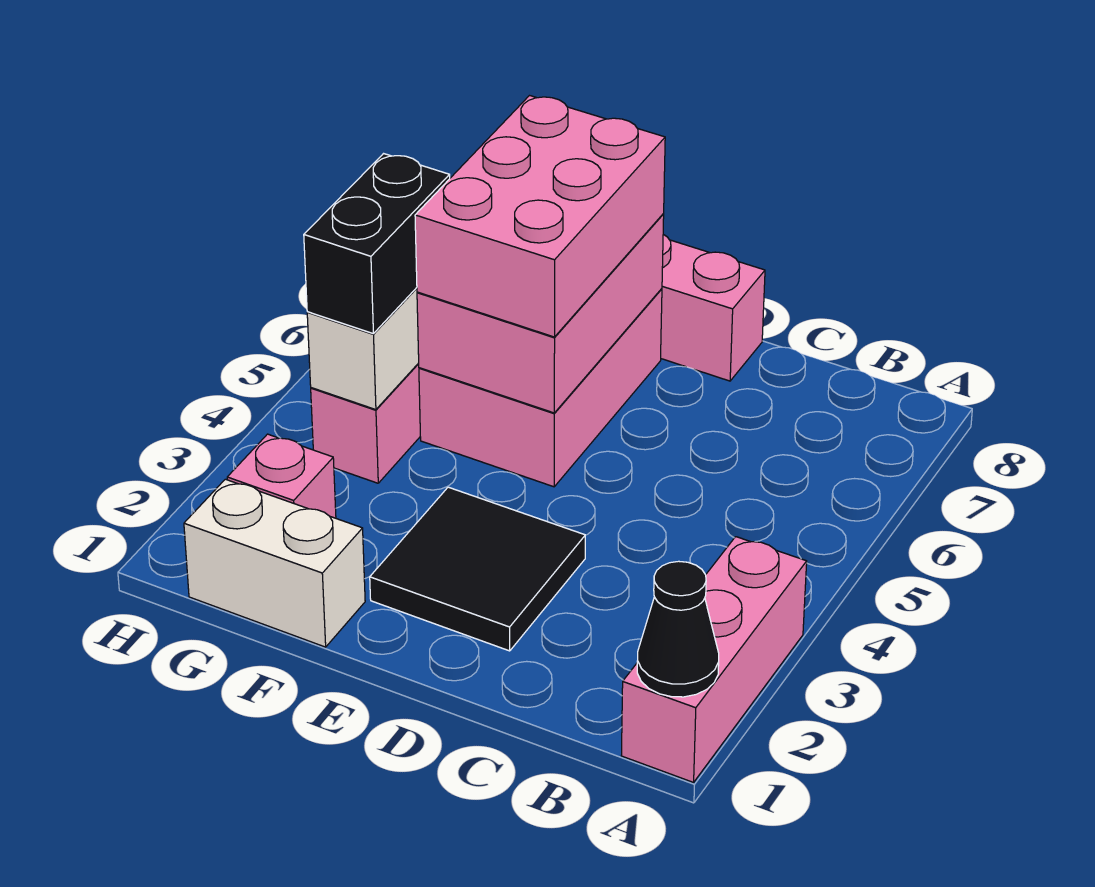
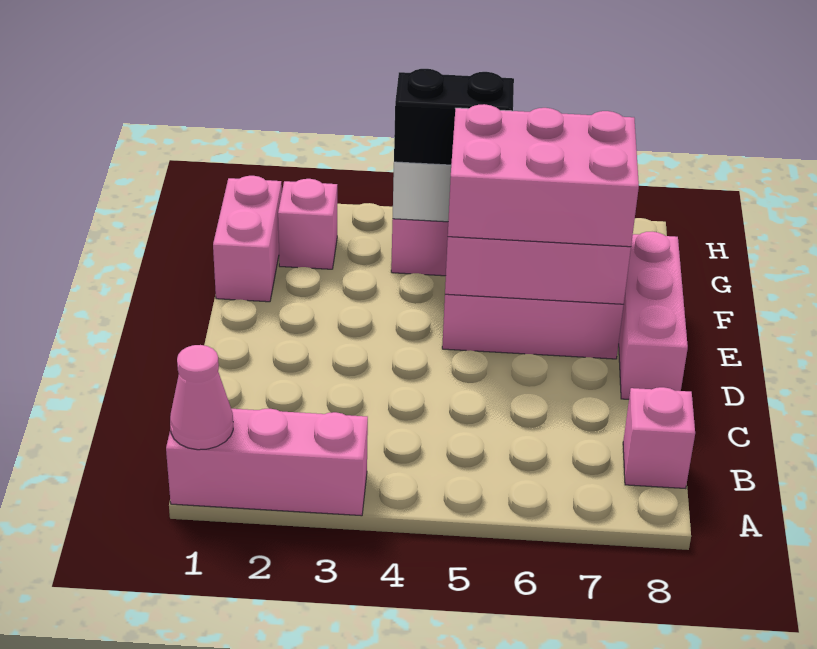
black 1x1 cone [637,561,719,697] -> pink 1x1 cone [170,345,233,450]
none -> pink 1x1 brick [623,387,695,489]
black 2x2 tile [370,487,585,651] -> none
white 1x2 brick [184,479,365,647] -> pink 1x2 brick [213,176,282,302]

